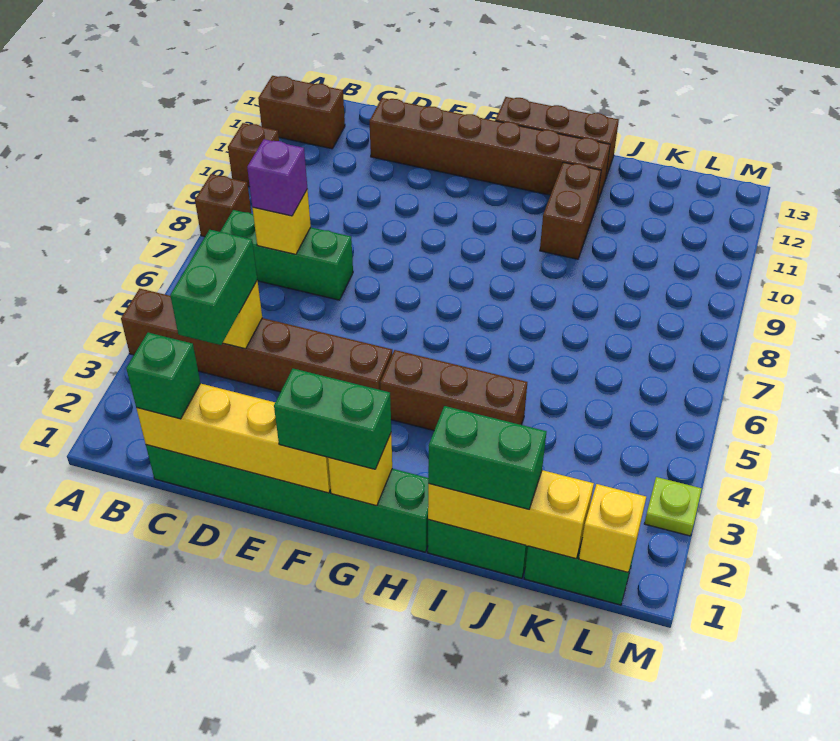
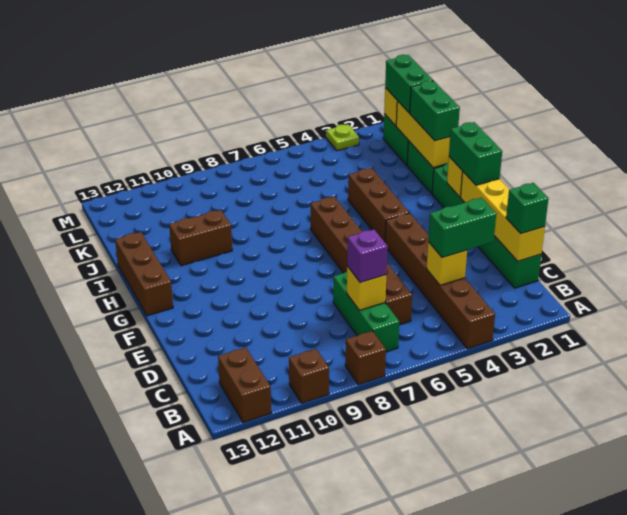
brown 1x6 brick [370,98,610,203] -> brown 1x6 brick moved to [311,197,412,325]
none -> green 1x2 brick [385,55,433,113]

